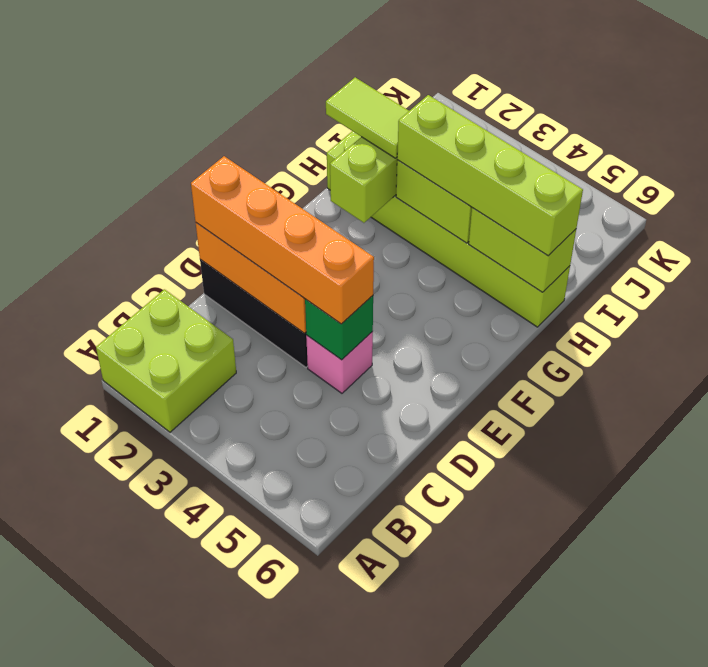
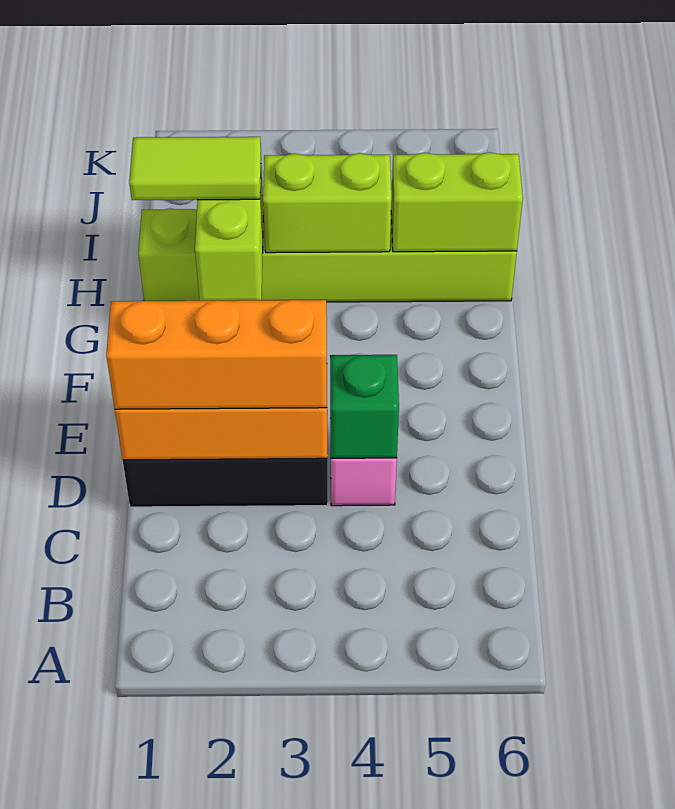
lime 2x2 brick [96,289,236,432] -> none
orange 1x4 brick [191,156,374,324] -> orange 1x3 brick [106,300,327,409]
lime 1x4 brick [397,95,583,256] -> none

